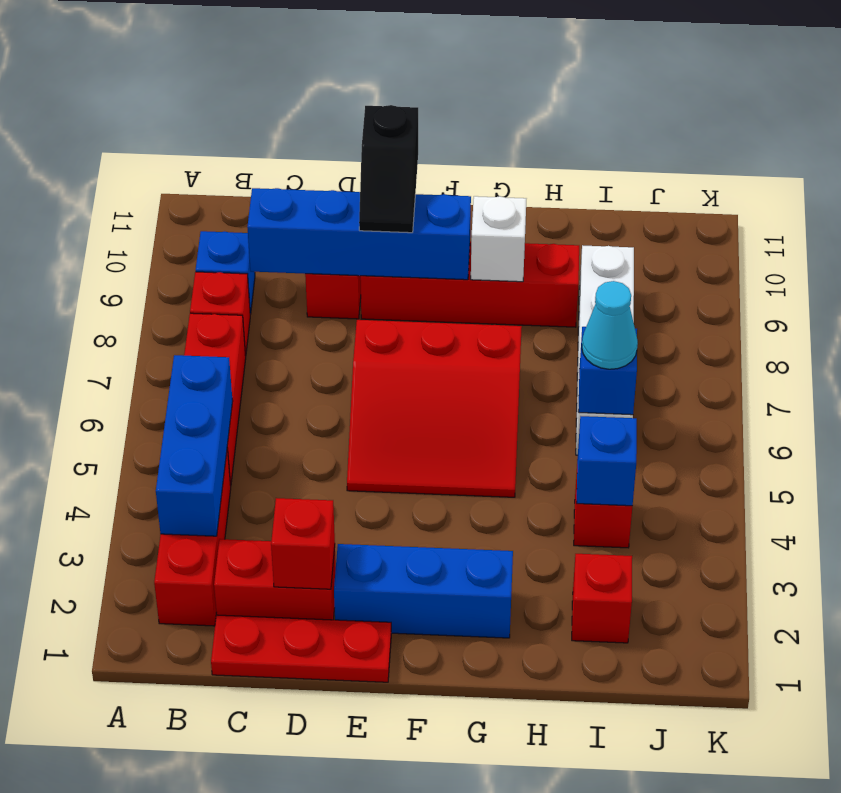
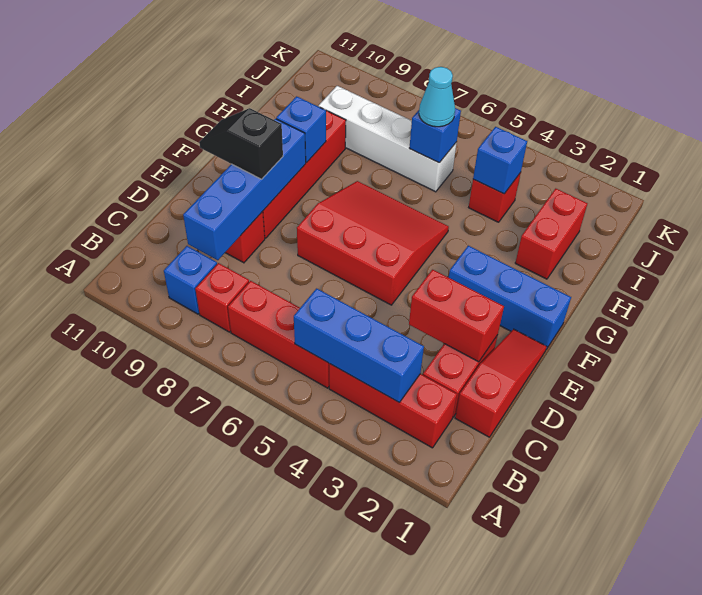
red 1x3 plate [211,615,391,682] -> red 1x3 slope [455,329,547,437]
red 1x1 brick [271,498,335,589] -> red 1x2 brick [409,270,504,362]
blue 1x3 brick [334,544,513,638] -> blue 1x3 brick turned to [449,246,571,349]
red 3x3 slope [347,320,522,497] -> red 3x3 slope turned to [297,181,449,305]
black 1x2 slope [359,105,418,233] -> black 1x2 slope turned to [199,108,283,179]
white 1x1 brick [471,196,526,282] -> blue 1x1 brick [276,96,326,162]
red 1x1 brick [572,554,632,643] -> red 1x2 brick [515,189,588,279]

